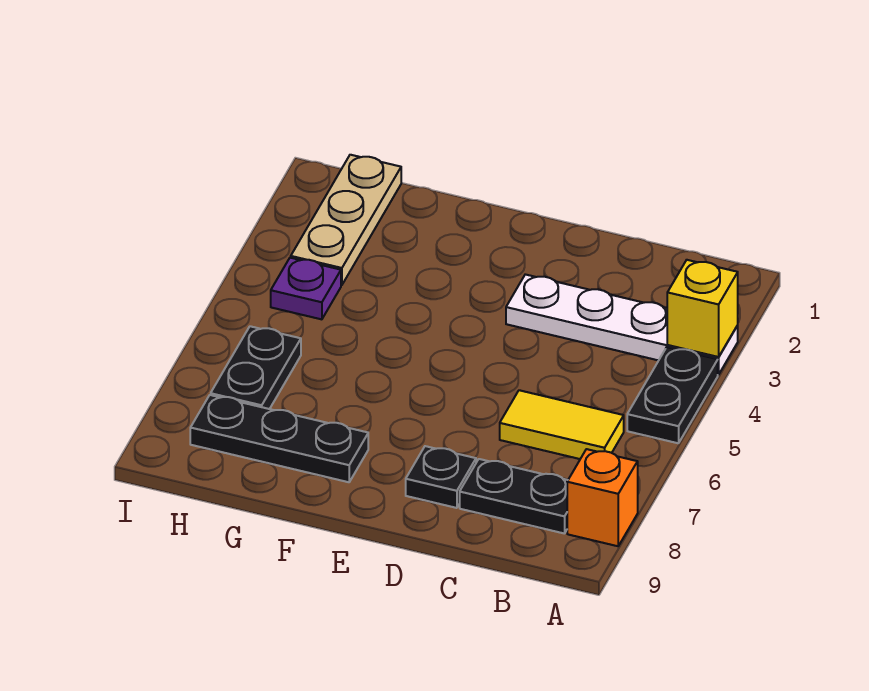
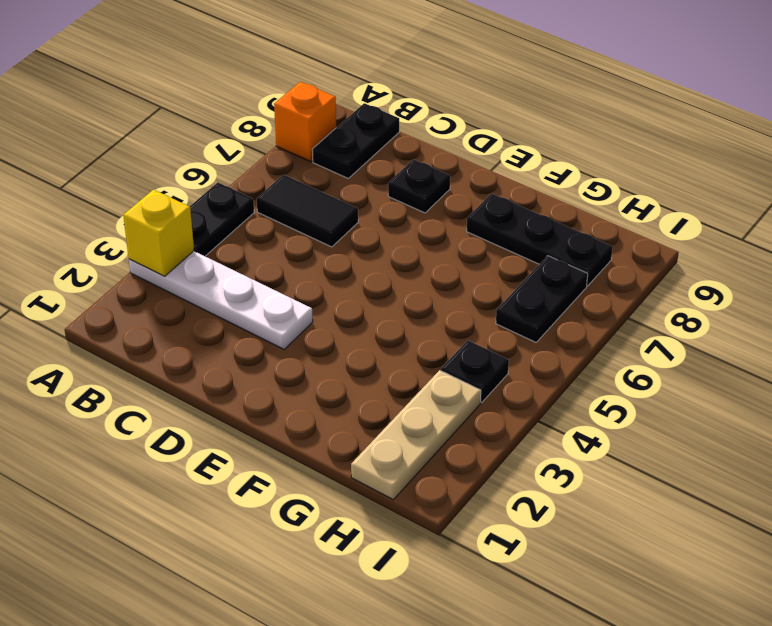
yellow 1x2 tile [500,390,624,459] -> black 1x2 tile [257,175,358,247]
black 1x2 plate [460,459,568,534] -> black 1x2 plate turned to [312,103,399,178]
purple 1x1 plate [271,258,341,319] -> black 1x1 plate [441,340,509,402]

